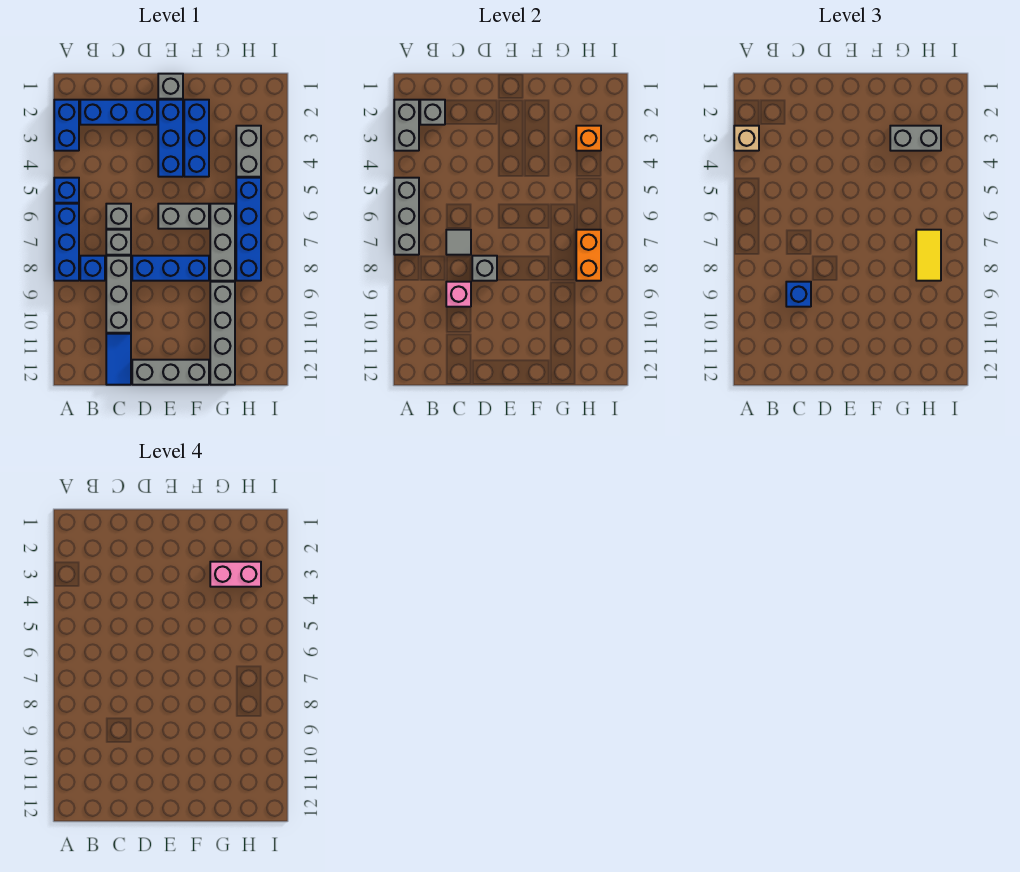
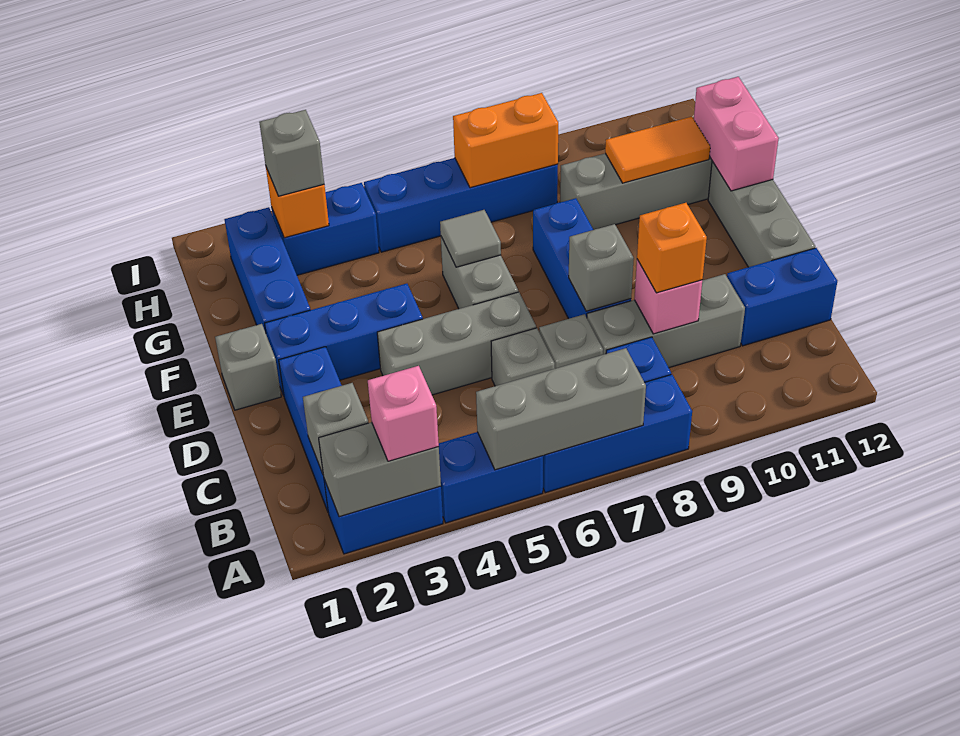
tan 1x1 brick [734,126,759,151] -> pink 1x1 brick [368,366,439,461]
blue 1x1 brick [54,178,79,203] -> blue 1x2 brick [439,432,543,523]
grey 1x1 tile [446,230,471,255] -> grey 1x1 tile moved to [440,210,501,267]
blue 1x1 brick [786,282,811,307] -> orange 1x1 brick [637,203,707,293]
blue 1x2 tile [106,334,131,385] -> blue 1x2 brick [727,248,837,346]
blue 1x3 brick [184,100,209,177] -> blue 1x3 brick turned to [224,207,310,333]
grey 1x2 brick [890,126,941,151] -> grey 1x1 brick [259,110,324,196]
pink 1x2 brick [210,562,261,587] -> pink 1x2 brick moved to [694,77,779,191]
grey 1x3 brick [210,204,235,281] -> grey 1x3 brick moved to [377,292,536,395]
none -> orange 1x2 tile [605,117,710,183]
grey 1x2 brick [236,126,261,177] -> blue 1x2 brick [272,183,379,275]
yellow 1x2 tile [916,230,941,281] -> none

